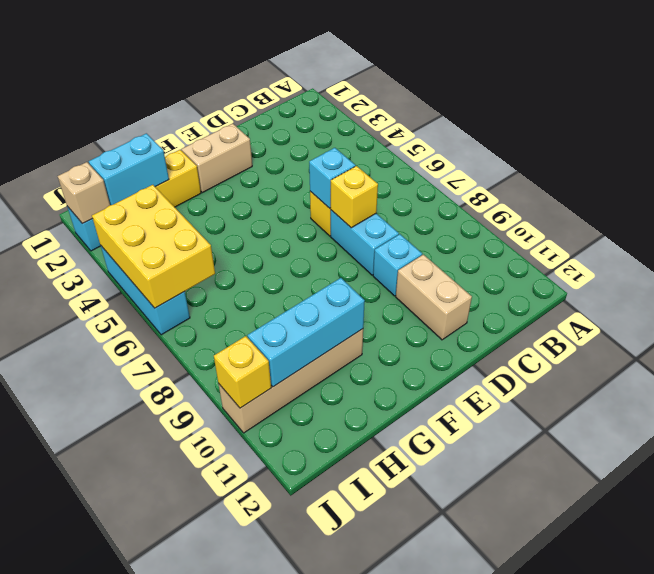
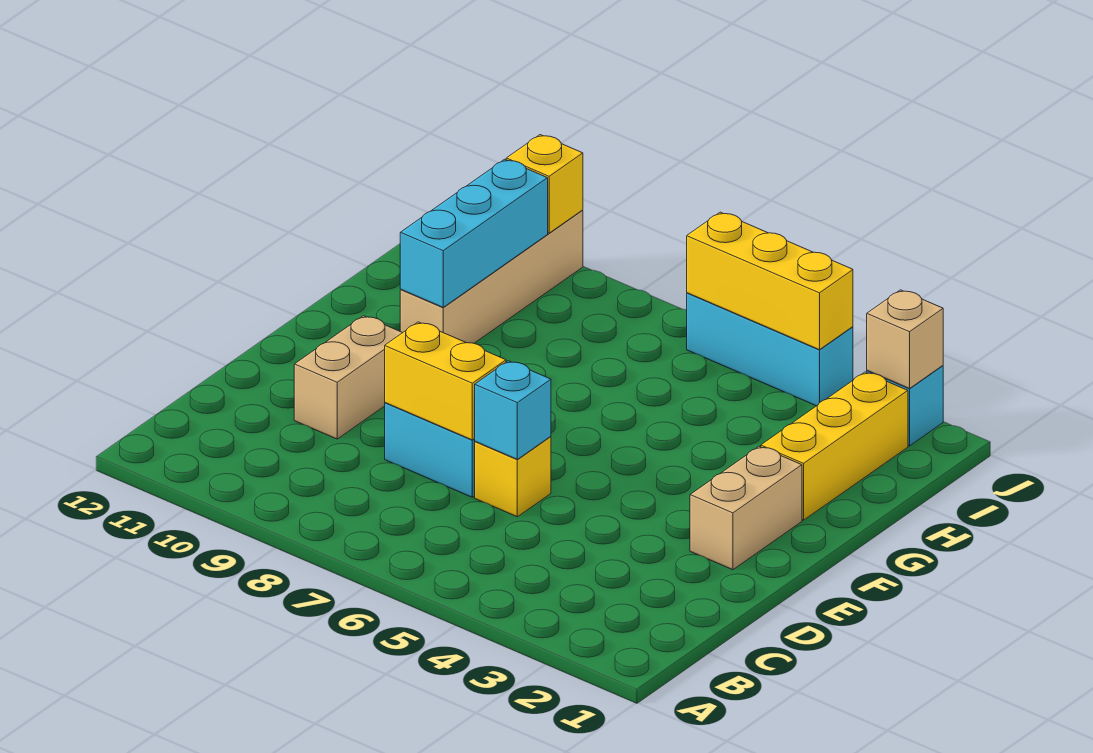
yellow 1x1 brick [331,166,378,228] -> yellow 1x2 brick [385,322,506,440]
cyan 1x1 brick [373,234,422,296] -> none
tan 1x2 brick [396,255,472,340] -> tan 1x2 brick turned to [294,316,402,439]
cyan 1x2 brick [89,133,169,205] -> none
yellow 2x3 brick [92,185,215,308] -> yellow 1x3 brick [687,212,853,350]

